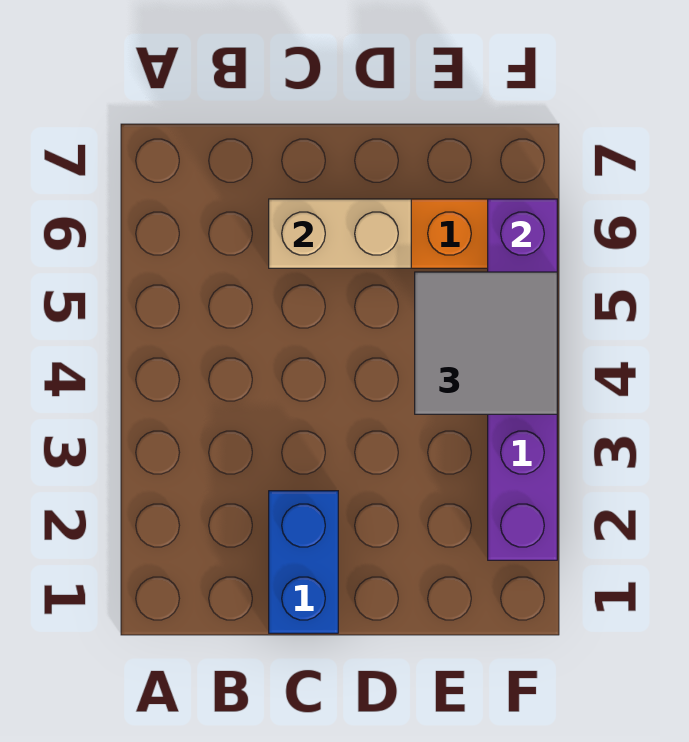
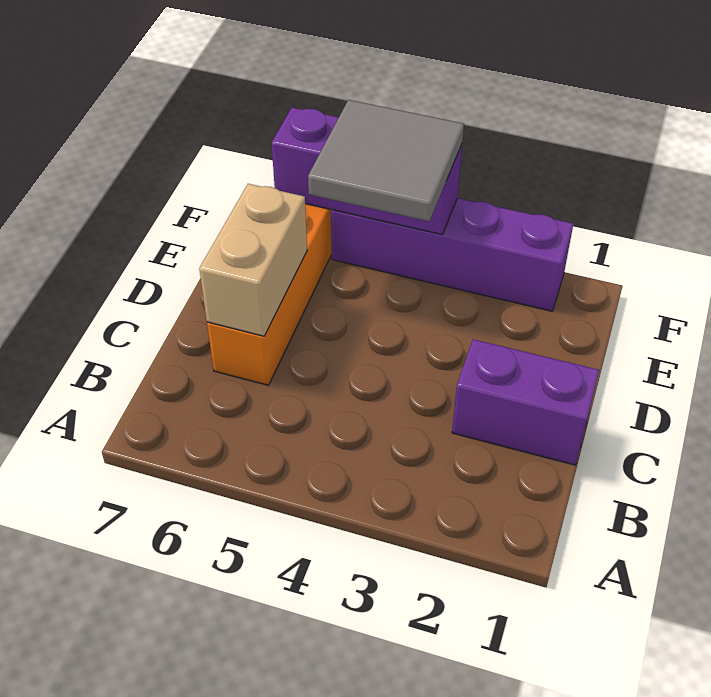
blue 1x2 brick [269,491,338,633] -> purple 1x2 brick [452,339,599,465]

